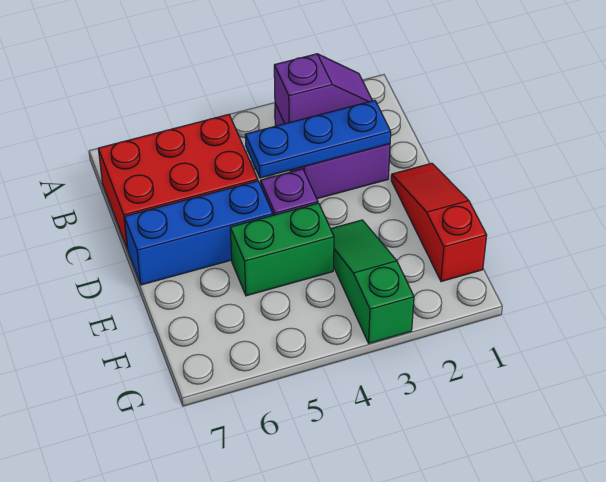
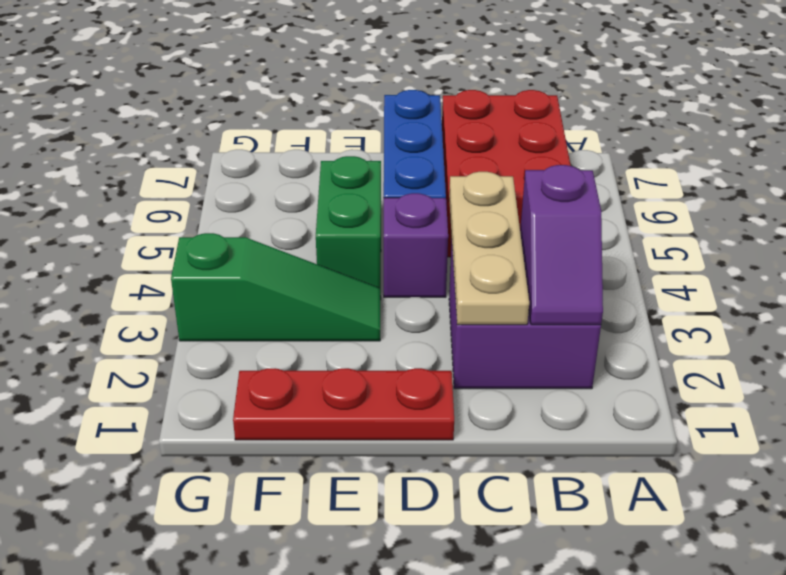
blue 1x3 plate [245,100,391,178] -> tan 1x3 plate [449,172,529,325]
red 1x3 slope [391,163,487,282] -> red 1x3 plate [233,368,454,440]

